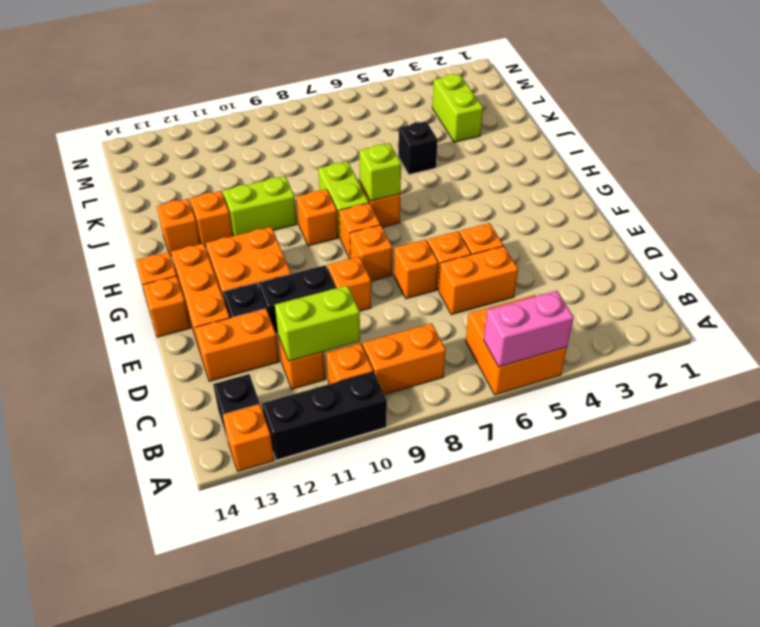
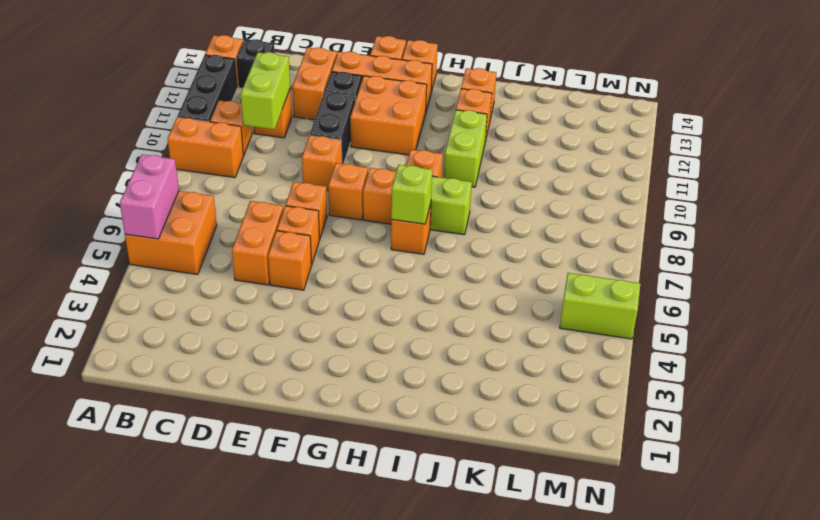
orange 1x2 brick [363,324,446,395] -> orange 1x2 brick turned to [168,118,244,178]
black 1x1 brick [398,122,438,175] -> none
lime 1x2 brick [432,74,483,142] -> lime 1x2 brick moved to [560,273,640,339]

